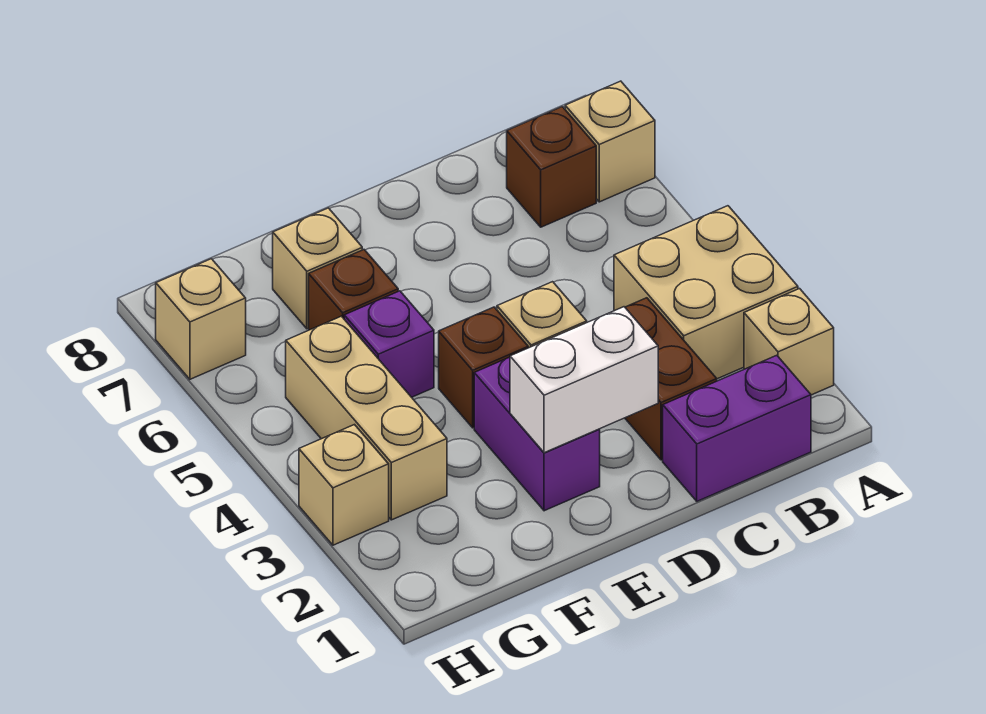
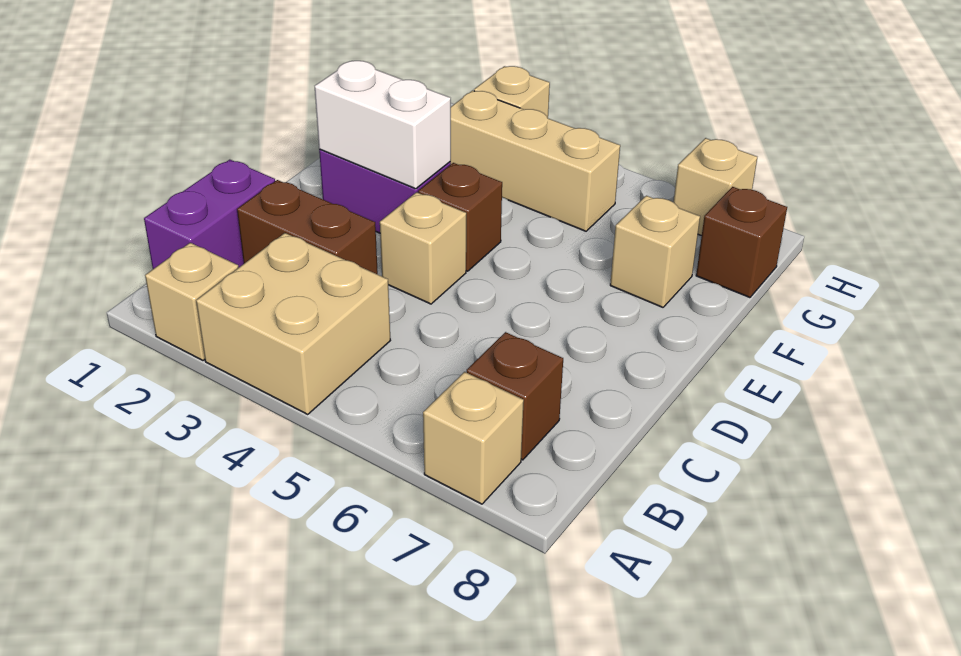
white 1x2 brick [510,307,658,453] -> white 1x2 brick turned to [315,61,451,189]
purple 1x1 brick [344,291,434,397] -> none
brown 1x1 brick [309,250,398,330] -> brown 1x1 brick moved to [696,187,787,298]

